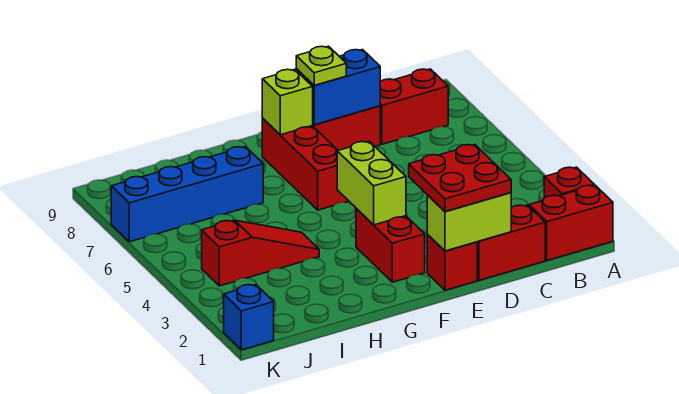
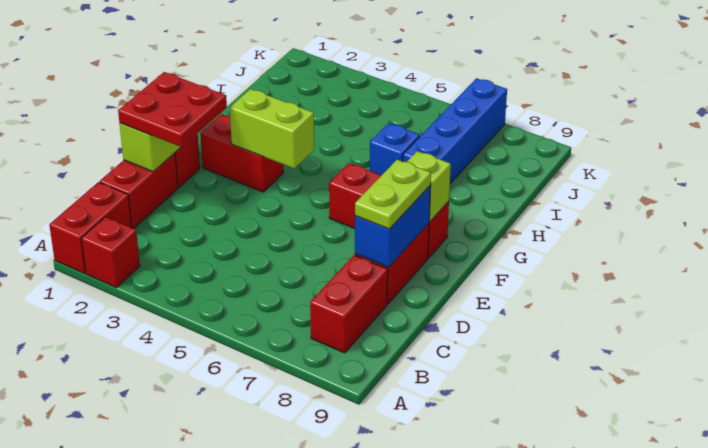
lime 1x1 plate [296,46,346,85] -> lime 1x2 plate [355,160,431,229]
red 1x3 slope [202,220,319,286] -> none
blue 1x1 brick [224,285,274,350] -> blue 1x1 brick moved to [370,123,420,175]

